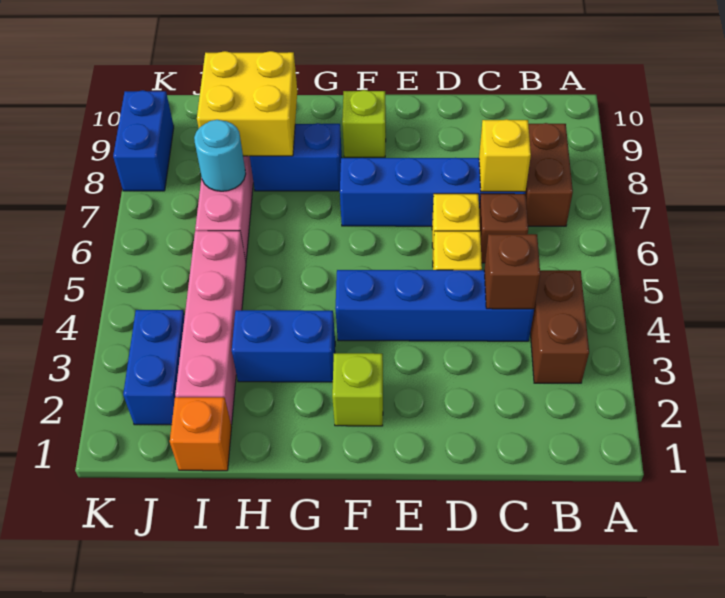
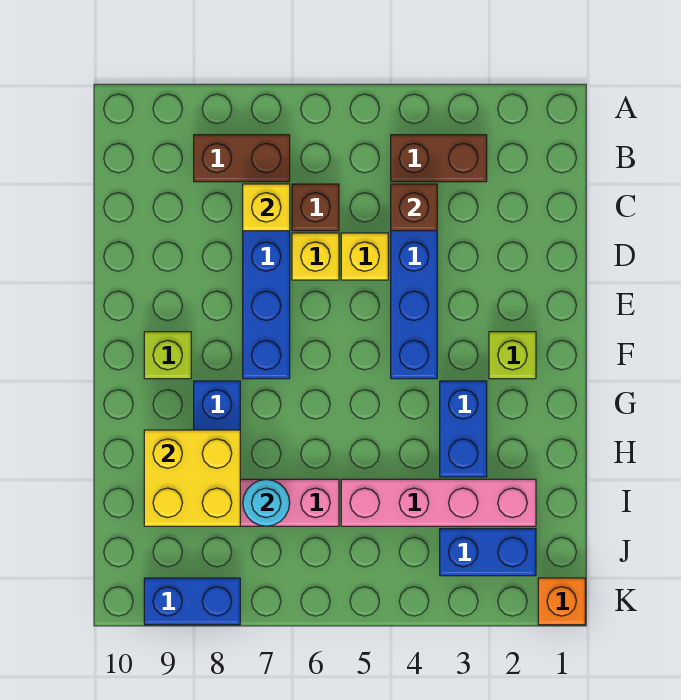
orange 1x1 brick [170,397,232,471] -> orange 1x1 brick moved to [538,578,585,625]

